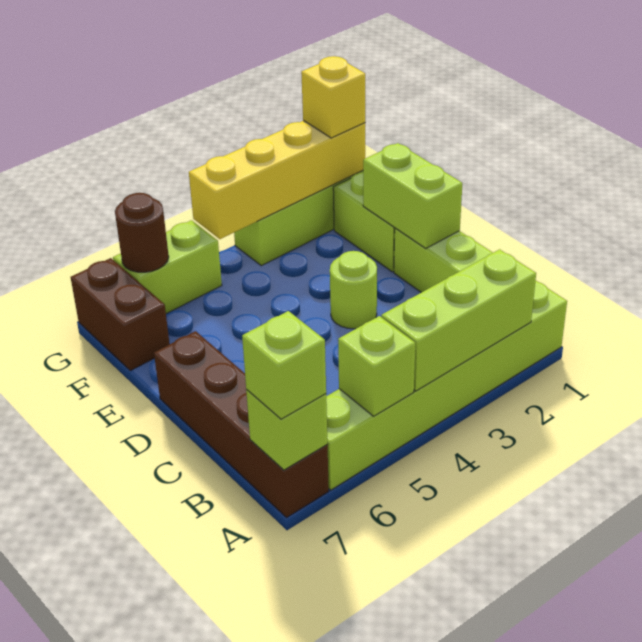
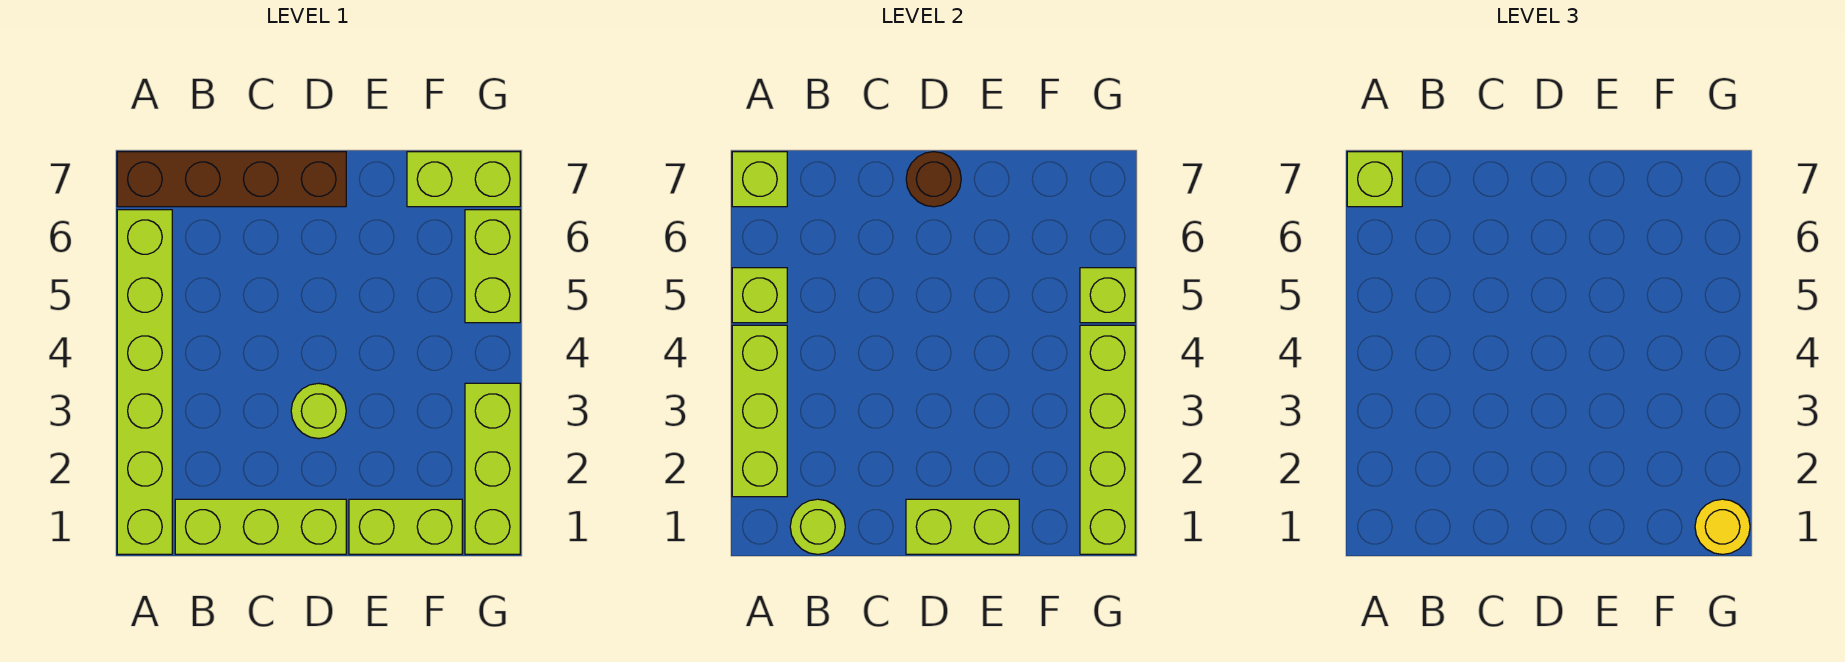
none -> lime 1x1 round brick [790,499,845,554]
brown 1x2 brick [71,258,170,371] -> lime 1x2 brick [407,152,520,207]
yellow 1x4 brick [189,120,365,239] -> lime 1x4 brick [1080,325,1135,554]
yellow 1x1 brick [301,56,365,138] -> yellow 1x1 round brick [1695,499,1750,554]
none -> lime 1x1 brick [1080,268,1135,323]
brown 1x1 round brick [115,193,169,272] -> brown 1x1 round brick moved to [906,152,961,207]

